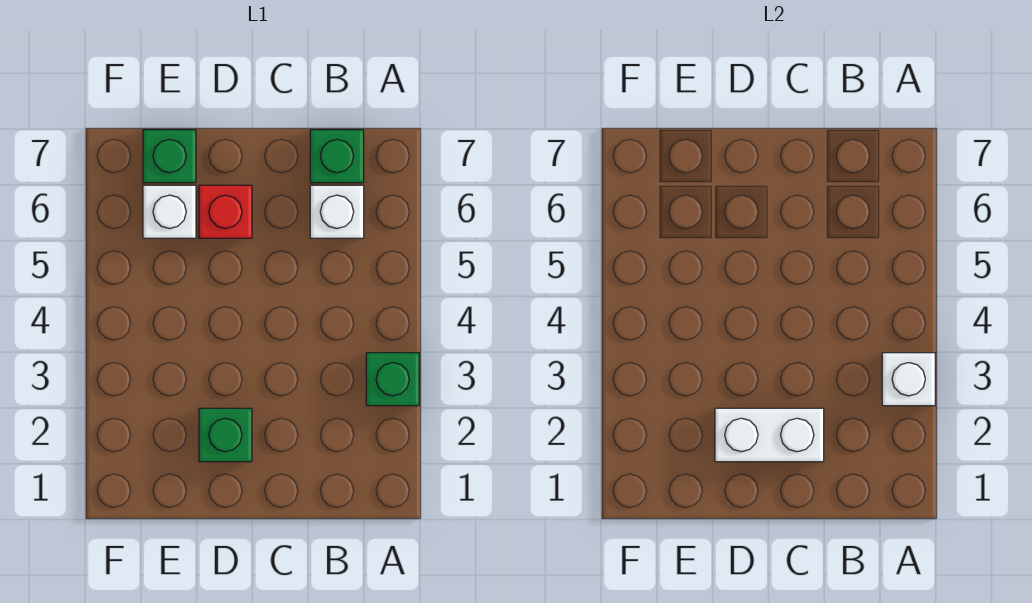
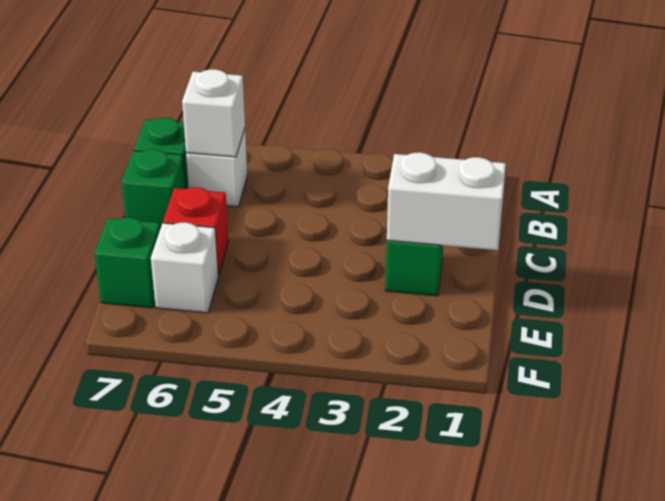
green 1x1 brick [366,353,419,406] -> green 1x1 brick moved to [121,149,186,228]
white 1x1 brick [882,353,935,406] -> white 1x1 brick moved to [182,69,245,157]
white 1x2 brick [715,408,824,462] -> white 1x2 brick turned to [387,152,506,250]

